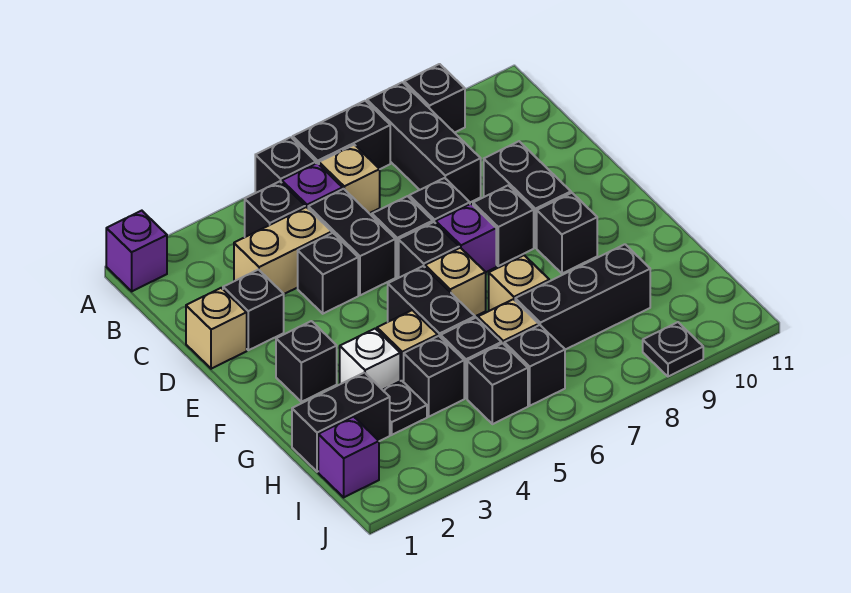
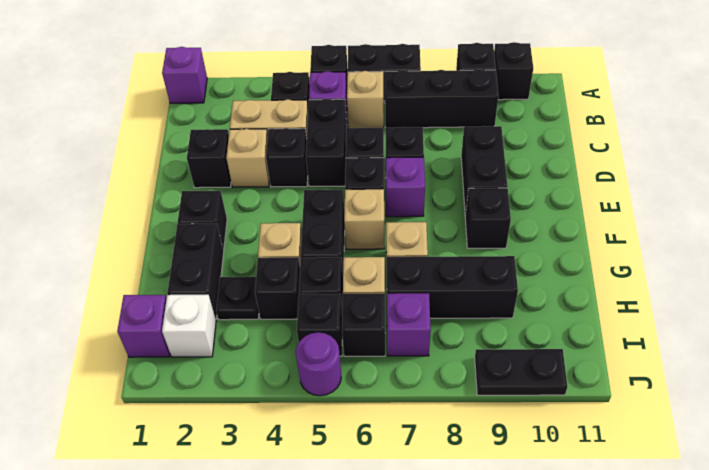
black 1x3 brick [367,82,481,202] -> black 1x3 brick turned to [385,69,498,128]
tan 1x1 brick [186,288,247,369] -> tan 1x1 brick moved to [226,129,269,187]
black 1x1 brick [473,185,534,266] -> black 1x1 brick moved to [494,42,533,100]
white 1x1 brick [340,329,400,390] -> white 1x1 brick moved to [162,295,216,357]
black 1x2 brick [292,373,390,472] -> black 1x2 brick turned to [167,224,224,319]
none -> purple 1x1 brick [387,293,431,356]
none -> purple 1x1 round brick [296,332,341,396]
black 1x1 plate [643,322,703,376] -> black 1x2 plate [475,349,567,395]

